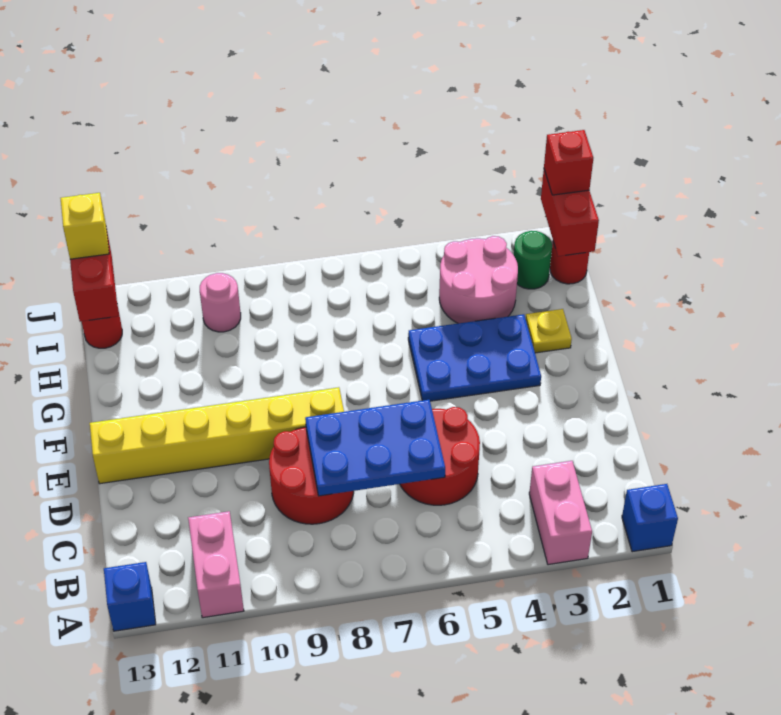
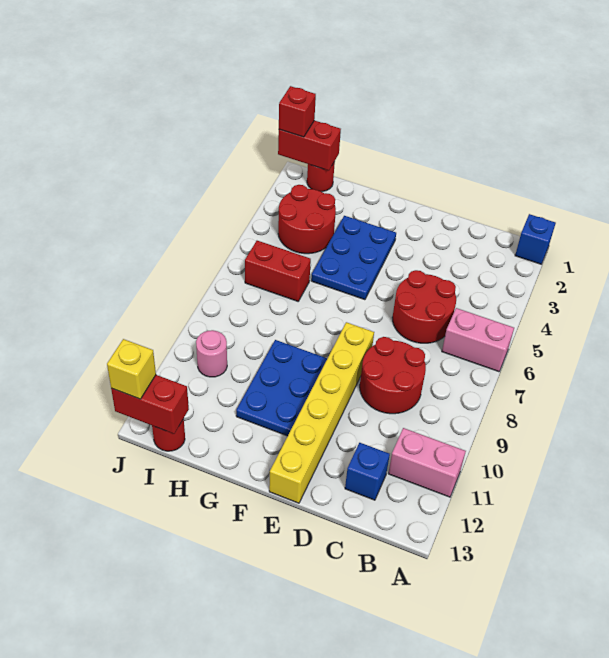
pink 1x2 brick [529,461,592,565] -> pink 1x2 brick moved to [442,308,514,372]
blue 1x1 brick [104,562,156,631] -> blue 1x1 brick moved to [345,443,390,500]
blue 2x3 plate [305,400,445,496] -> blue 2x3 plate moved to [236,340,327,436]
yellow 1x1 plate [526,309,572,353] -> none
pink 2x2 round brick [439,236,518,323] -> red 2x2 round brick [278,185,336,254]
none -> red 1x2 brick [245,241,311,301]
green 1x1 round brick [514,231,552,289] -> none

